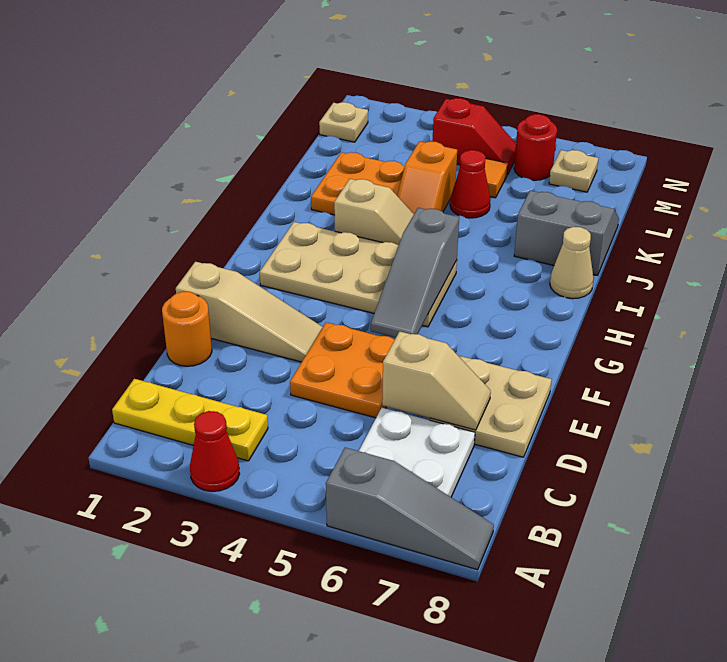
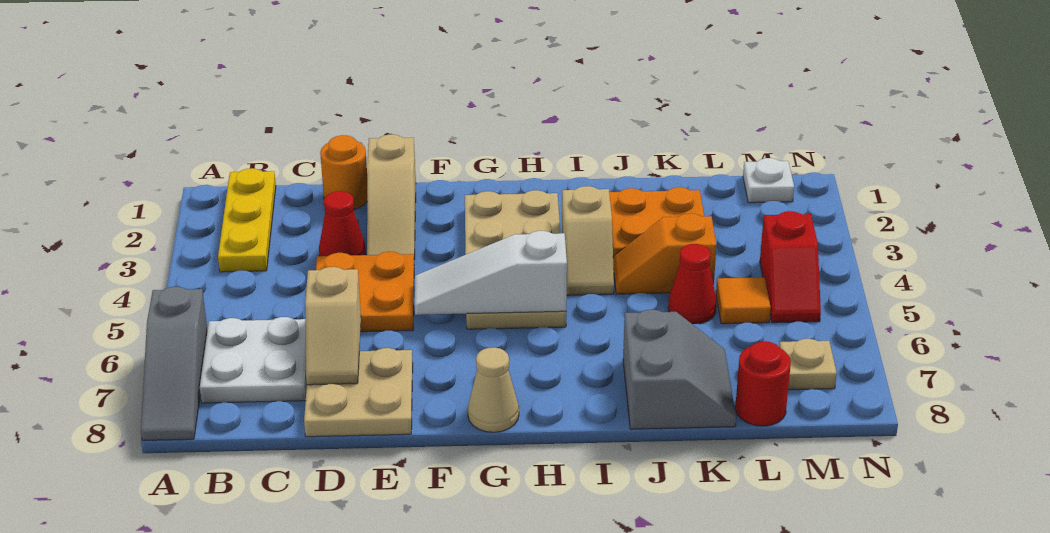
red 1x1 cone [190,411,240,491] -> red 1x1 cone moved to [319,191,366,256]
grey 1x3 slope [371,208,459,338] -> white 1x3 slope [415,231,567,315]
tan 1x1 cone [550,227,594,299] -> tan 1x1 cone moved to [468,347,519,432]
tan 1x1 plate [319,102,368,142] -> white 1x1 plate [743,158,794,203]
red 1x1 round brick [514,114,557,180] -> red 1x1 round brick moved to [735,341,791,426]

